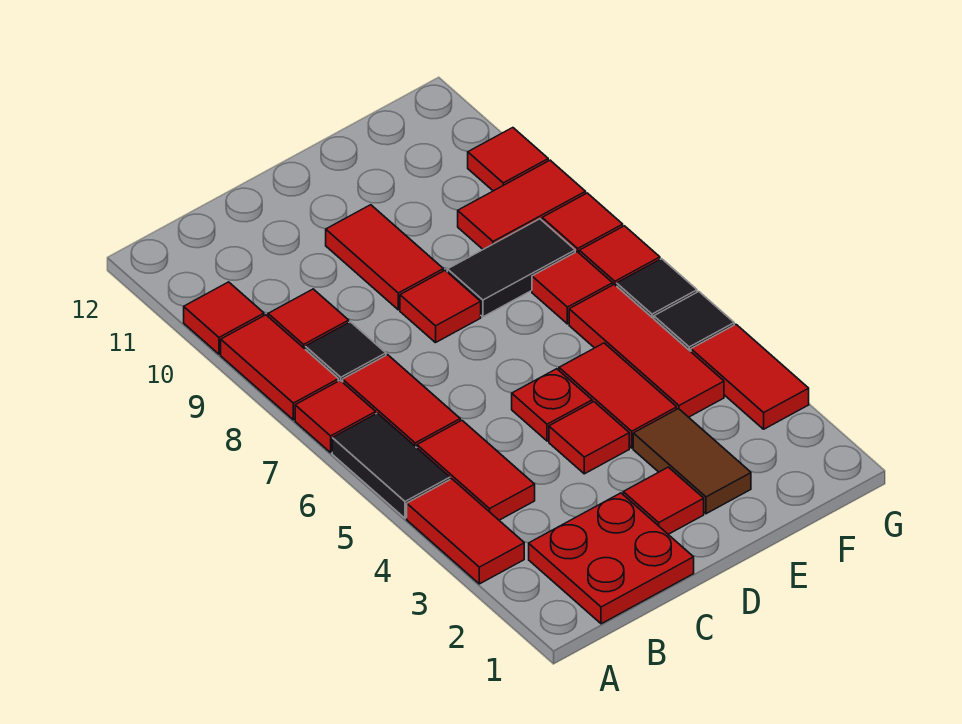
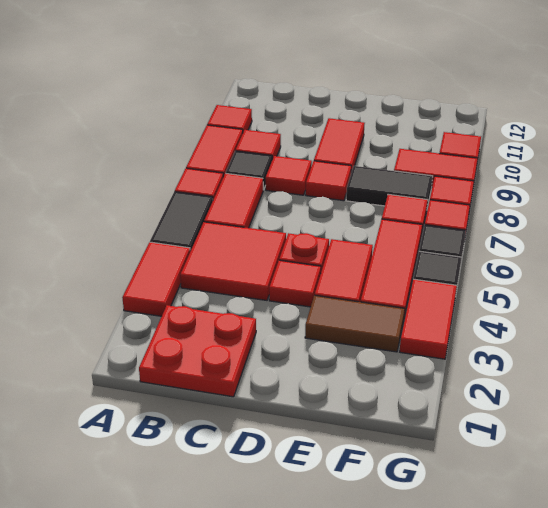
red 1x2 tile [417,420,535,520] -> red 2x2 tile [180,222,286,300]
red 1x1 tile [623,467,704,534] -> red 1x1 tile moved to [266,156,312,195]
brown 1x2 tile [633,409,751,514] -> brown 1x2 tile turned to [305,295,405,352]

